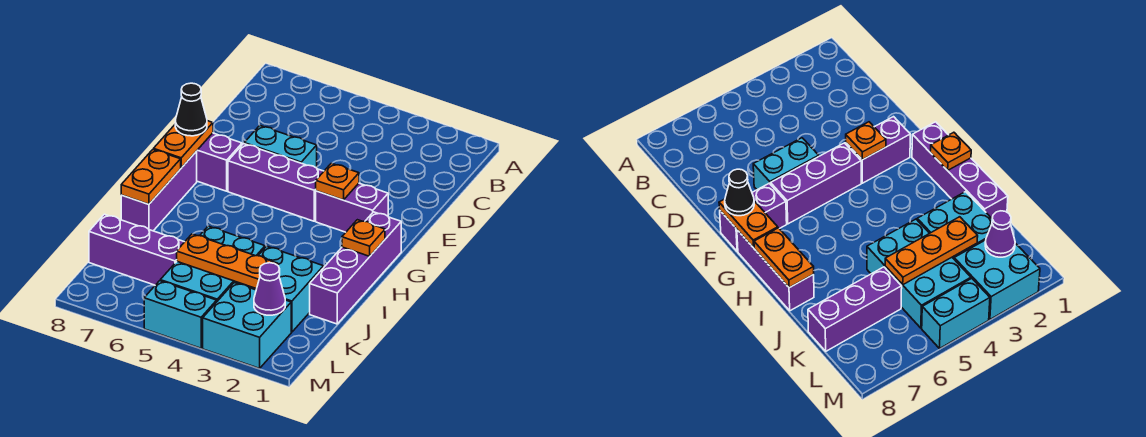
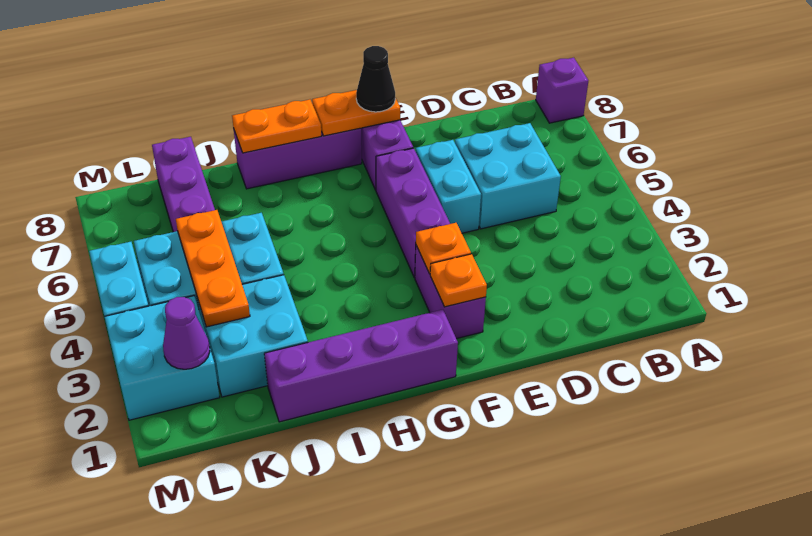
none -> purple 1x1 brick [536,58,588,123]
none -> cyan 2x2 brick [455,123,561,229]
orange 1x1 plate [342,220,385,256] -> orange 1x1 plate moved to [430,254,487,307]

